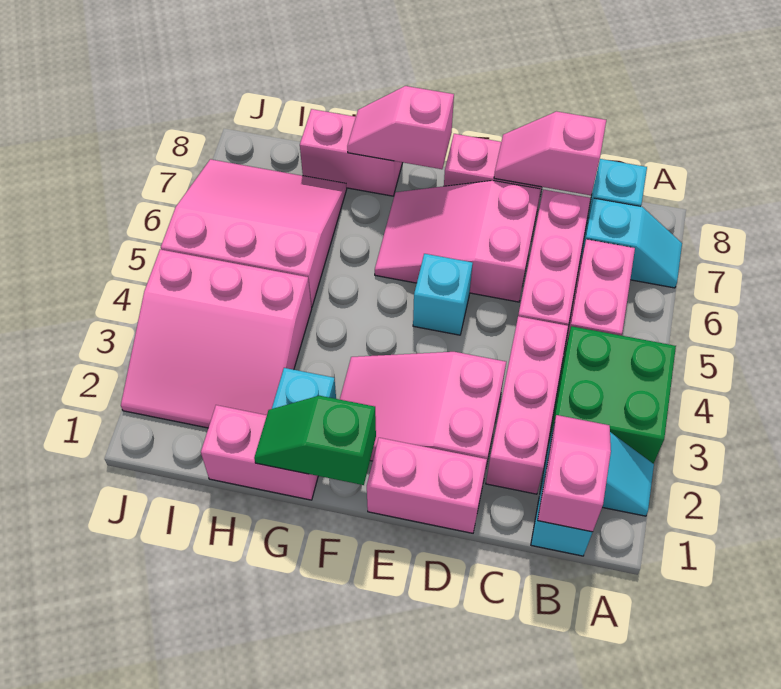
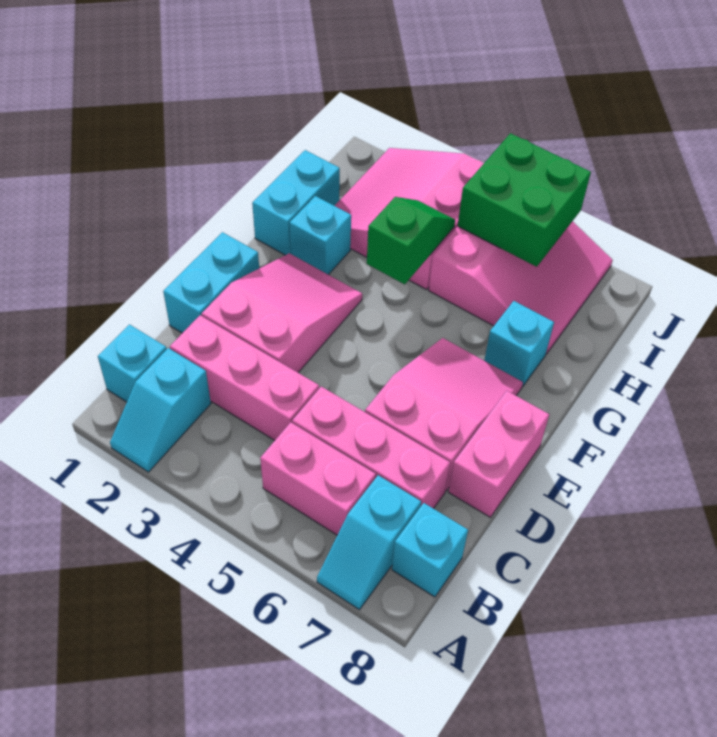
green 2x2 brick [548,326,676,464] -> green 2x2 brick moved to [458,133,591,267]
pink 1x2 slope [538,415,611,532] -> none
pink 1x2 slope [494,111,606,195] -> none
pink 1x2 brick [367,438,487,533] -> cyan 1x2 brick [163,232,259,333]
cyan 1x1 brick [413,254,473,335] -> cyan 1x1 brick moved to [484,301,554,386]
green 1x2 slope [254,396,376,485] -> green 1x2 slope moved to [367,197,455,284]
pink 1x2 slope [347,86,454,169] -> none
pink 1x2 brick [201,405,318,500] -> cyan 1x2 brick [252,150,340,255]
pink 1x2 brick [300,109,403,196] -> none

